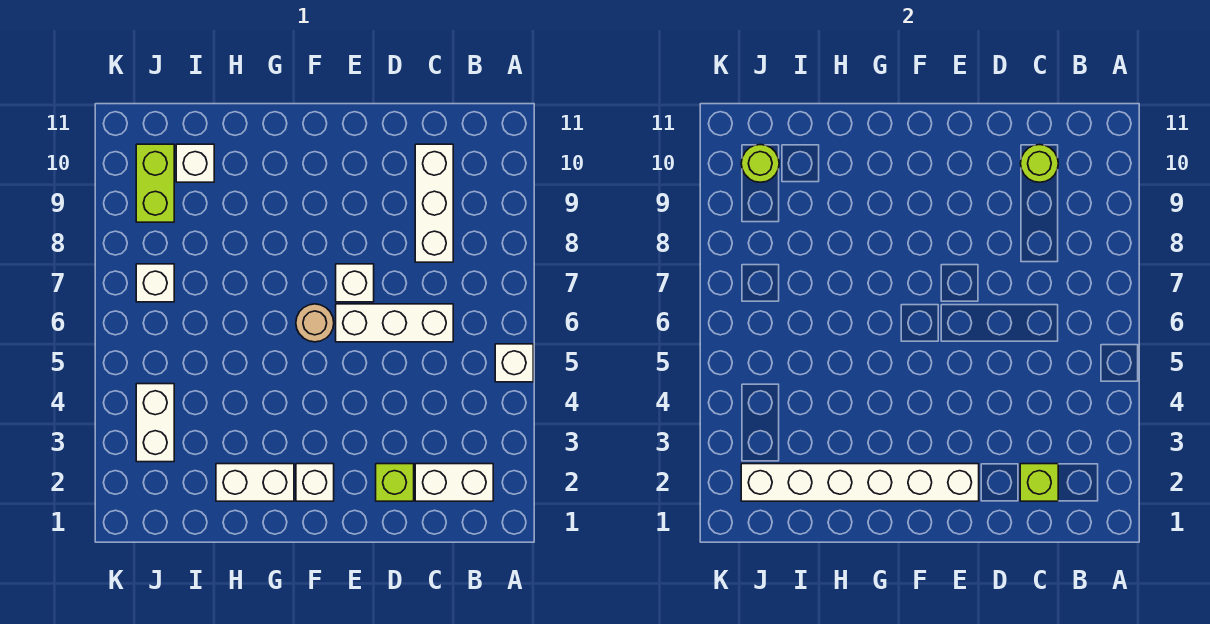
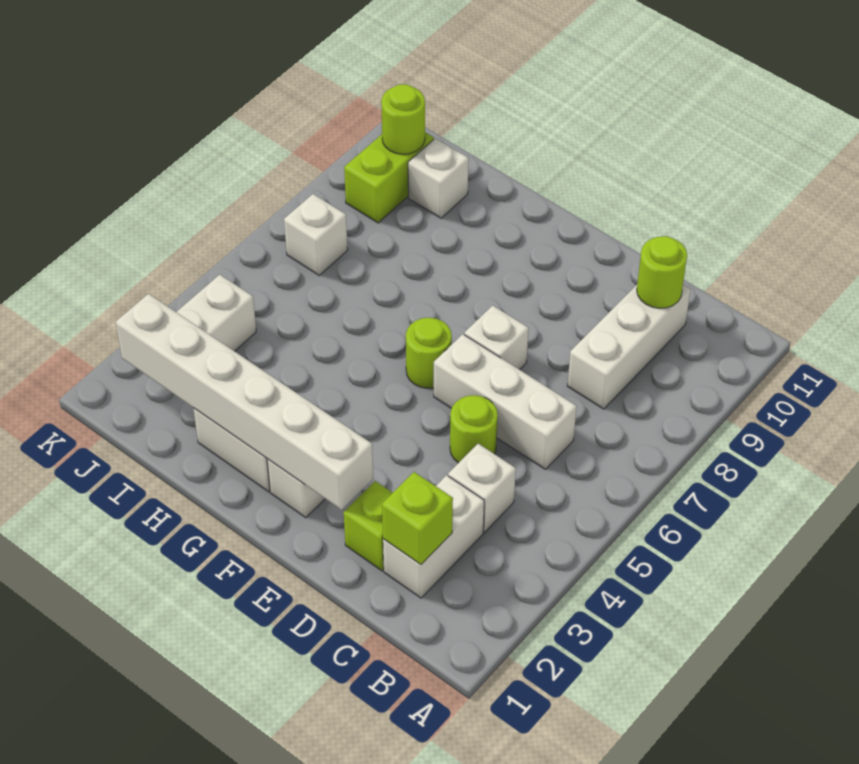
white 1x1 brick [495,344,533,382] -> white 1x1 brick moved to [448,444,516,532]
white 1x2 brick [415,464,493,501] -> white 1x2 brick turned to [383,475,484,598]
none -> lime 1x1 round brick [450,395,498,463]
tan 1x1 round brick [296,304,334,342] -> lime 1x1 round brick [406,318,452,388]

